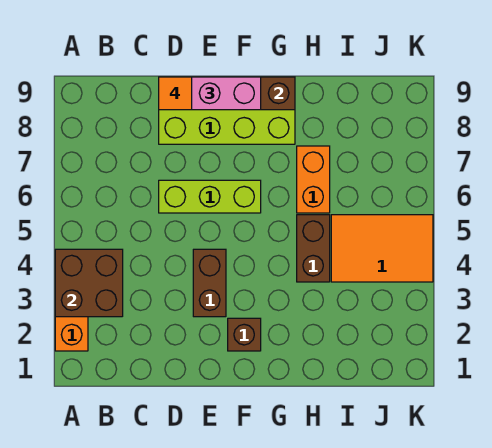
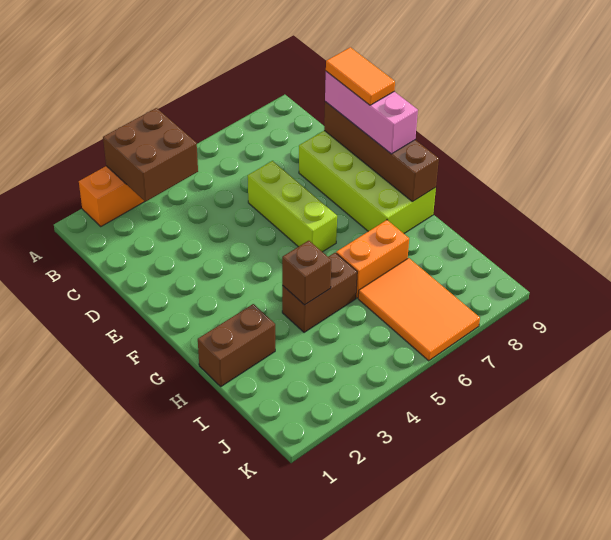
orange 1x1 tile [159,77,192,110] -> orange 1x2 tile [326,47,395,105]
brown 1x2 brick [193,249,226,317] -> brown 1x2 brick moved to [198,304,275,386]
brown 1x1 brick [228,318,261,351] -> brown 1x1 brick moved to [282,241,331,305]
orange 2x3 tile [331,215,433,282] -> orange 2x3 tile moved to [358,258,480,361]

